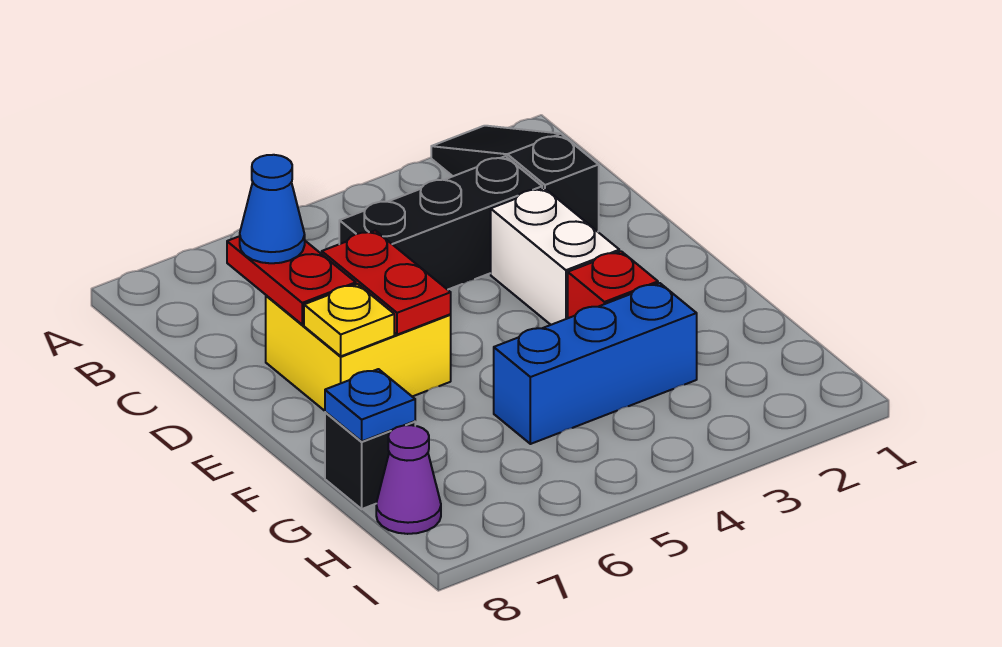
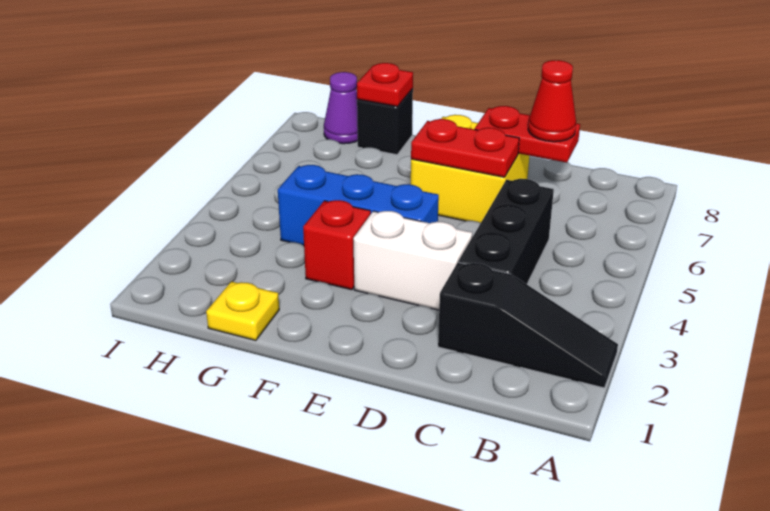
blue 1x1 cone [240,155,305,263] -> red 1x1 cone [528,60,576,142]
yellow 1x1 plate [304,284,394,356] -> yellow 1x1 plate moved to [206,282,279,340]
blue 1x3 brick [494,283,697,444] -> blue 1x3 brick turned to [278,165,439,246]
blue 1x1 plate [325,369,415,441] -> red 1x1 plate [357,63,413,107]

